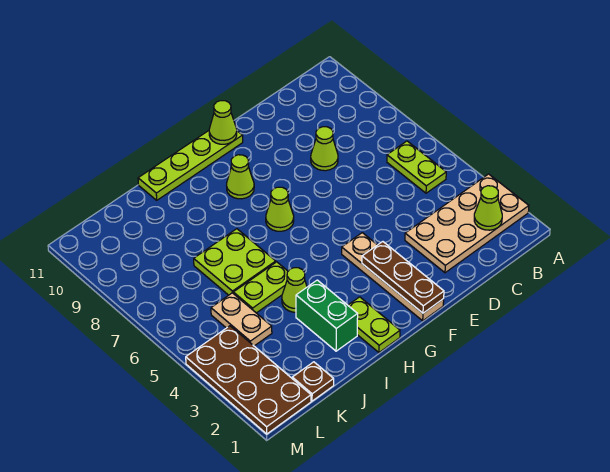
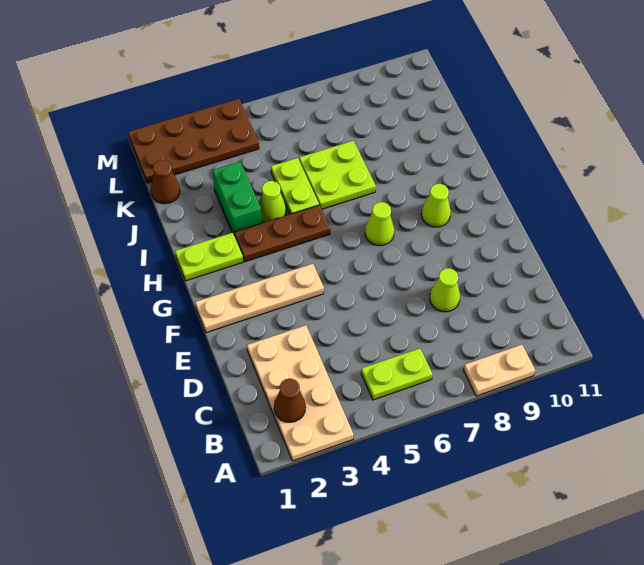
lime 1x1 cone [474,186,502,230] -> brown 1x1 cone [274,379,306,422]
brown 1x3 plate [362,242,444,313] -> brown 1x3 plate moved to [234,205,330,262]
lime 1x4 plate [138,131,243,200] -> none
lime 1x1 cone [209,101,237,144] -> none
green 1x2 brick [296,280,358,351] -> green 1x2 brick turned to [213,162,262,234]
brown 1x1 plate [292,362,334,401] -> brown 1x1 cone [151,160,180,204]
tan 1x2 plate [211,293,272,346] -> tan 1x2 plate moved to [463,345,535,396]

